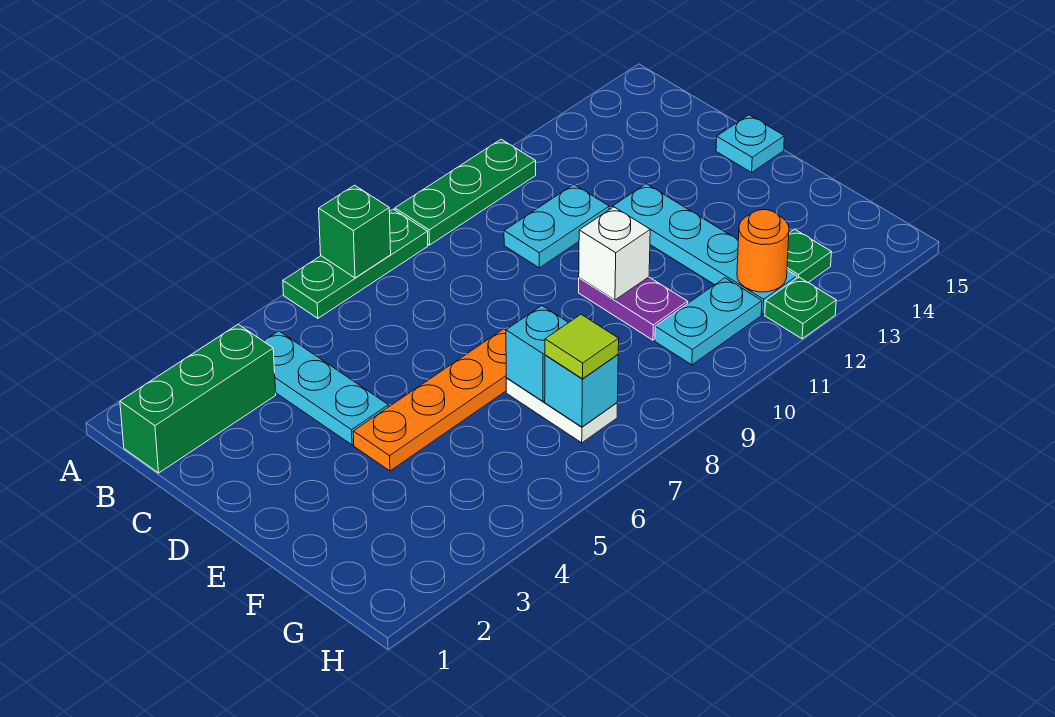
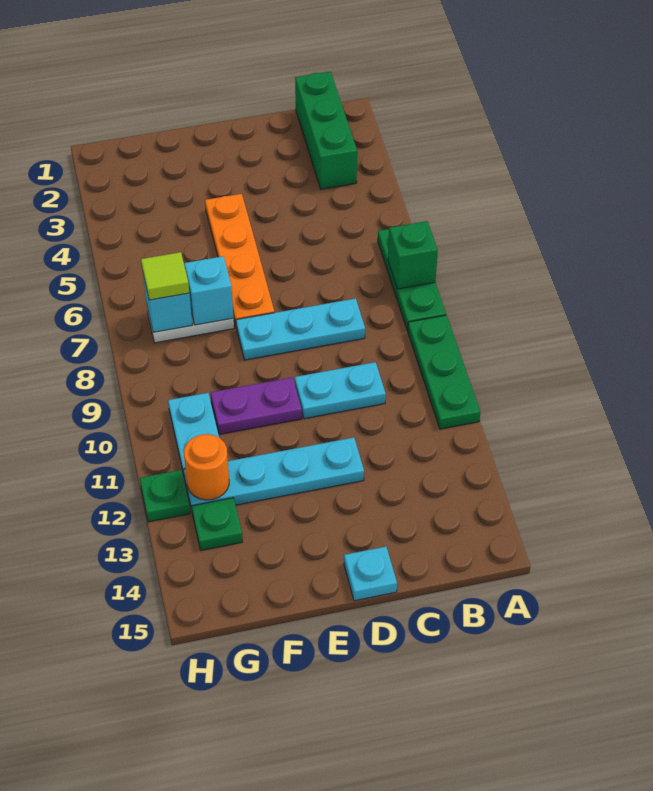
cyan 1x3 plate [264,331,389,445] -> cyan 1x3 plate moved to [236,298,365,360]
cyan 1x2 plate [504,185,609,268] -> cyan 1x2 plate turned to [295,362,386,419]
white 1x1 brick [579,207,650,300] -> none

